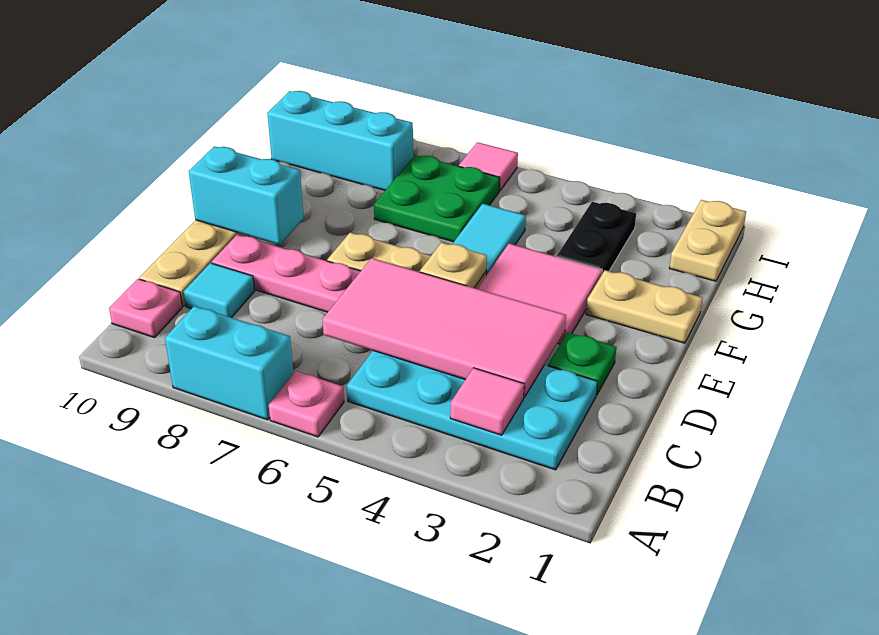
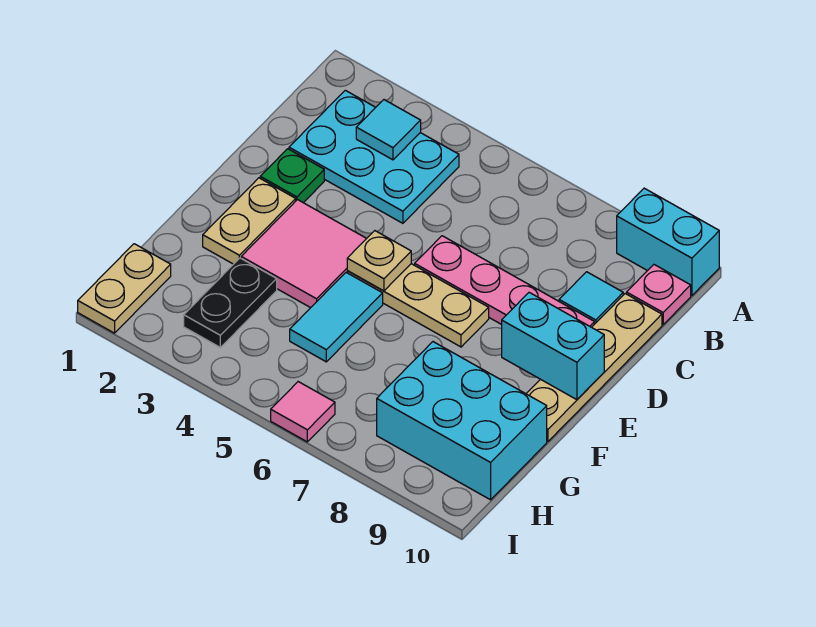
pink 1x1 plate [269,371,344,437] -> none
cyan 1x2 brick [165,306,293,420] -> cyan 1x2 brick moved to [617,188,719,295]
cyan 2x4 plate [347,351,597,470] -> cyan 2x3 plate [289,90,459,223]
pink 1x1 tile [450,368,524,435] -> cyan 1x1 tile [356,100,421,160]
pink 2x4 tile [322,258,566,398] -> none
tan 1x2 plate [586,270,703,343] -> tan 1x2 plate turned to [203,178,296,264]
green 2x2 plate [374,155,500,242] -> none
cyan 1x3 brick [267,91,413,190] -> cyan 2x3 brick [377,342,547,500]

